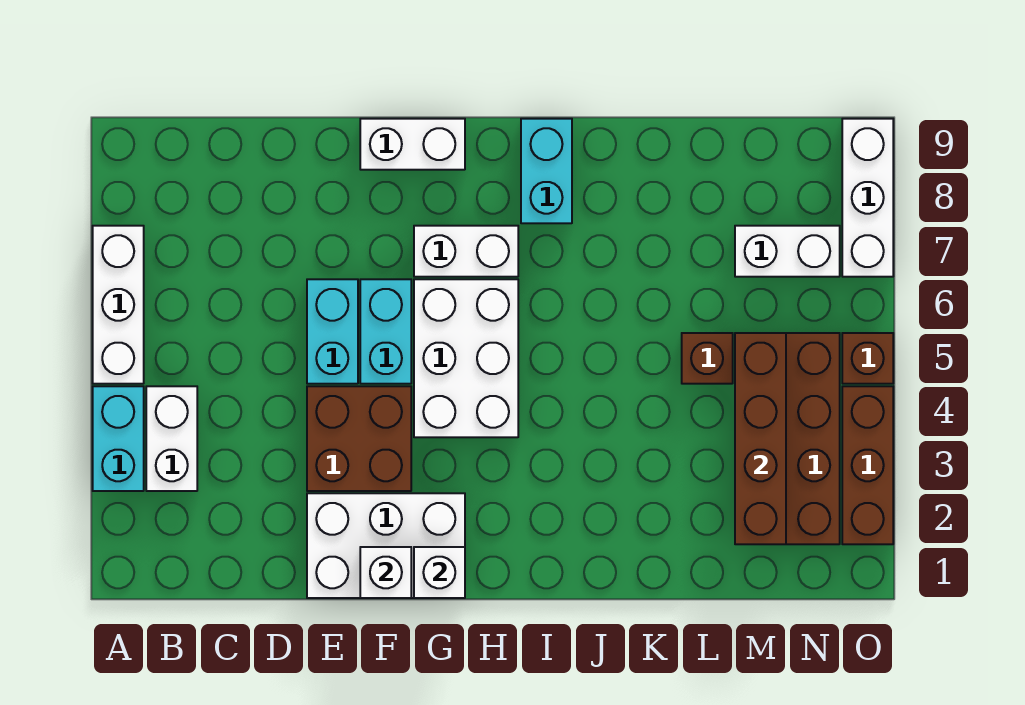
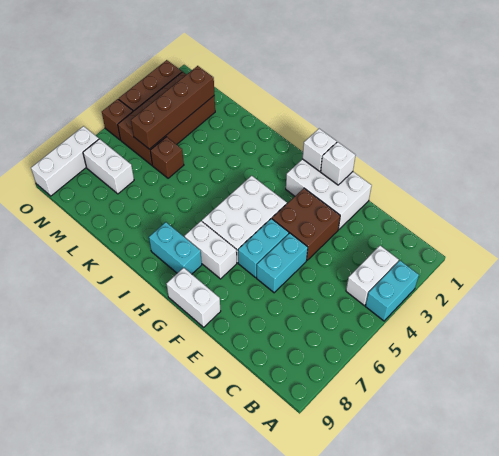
white 1x3 brick [93,226,144,384] -> none
cyan 1x2 brick [521,119,572,223] -> cyan 1x2 brick turned to [149,222,202,274]

